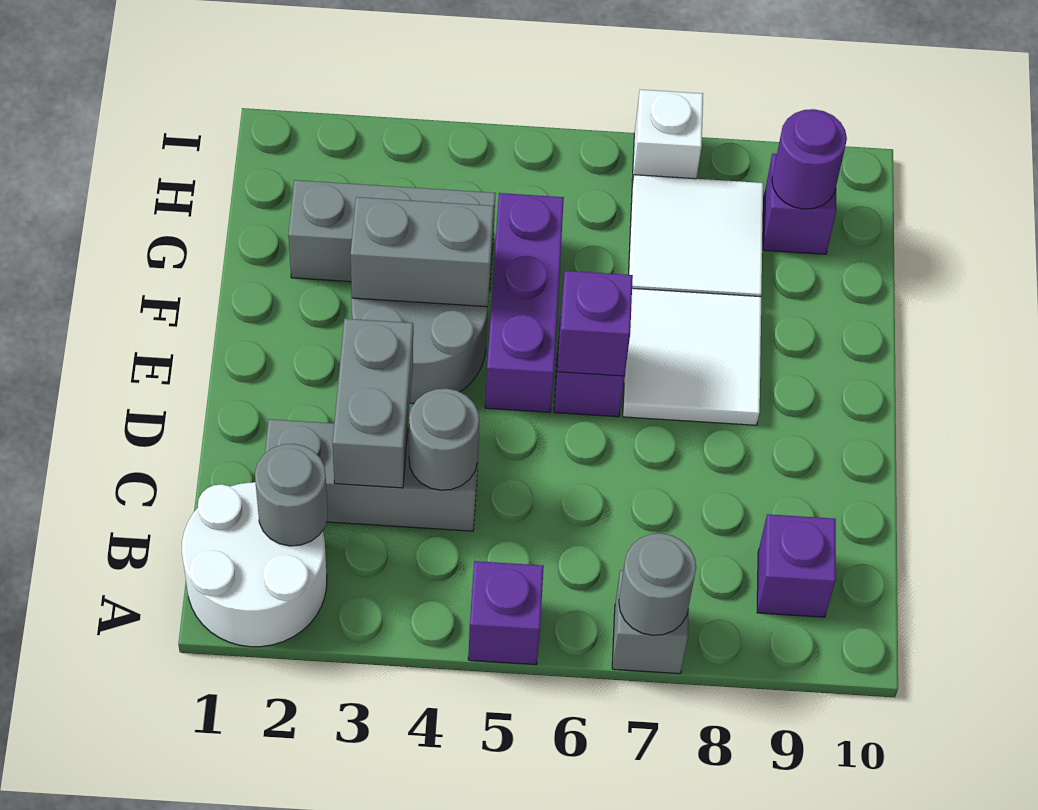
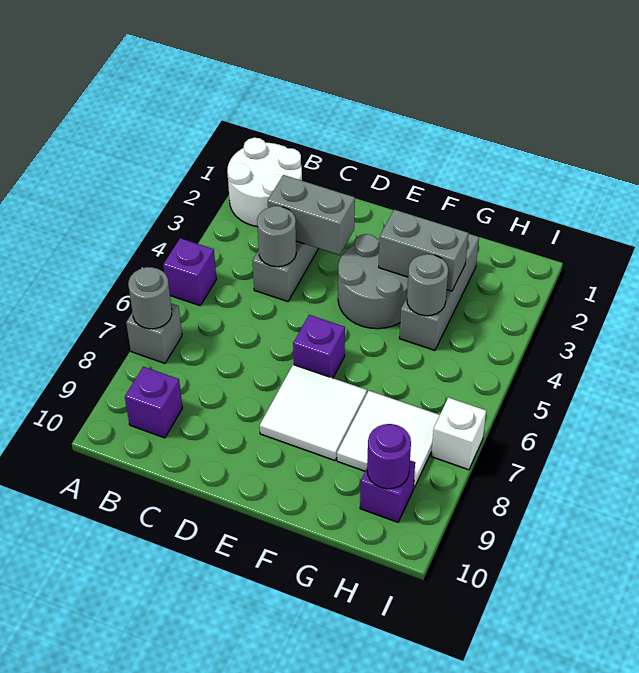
grey 1x1 round brick [255,444,328,546] -> grey 1x1 round brick moved to [407,254,448,316]
purple 1x3 brick [485,193,564,412] -> none
purple 1x1 brick [558,271,633,376] -> none
grey 1x2 brick [351,197,494,307] -> grey 1x2 brick turned to [379,210,468,291]

